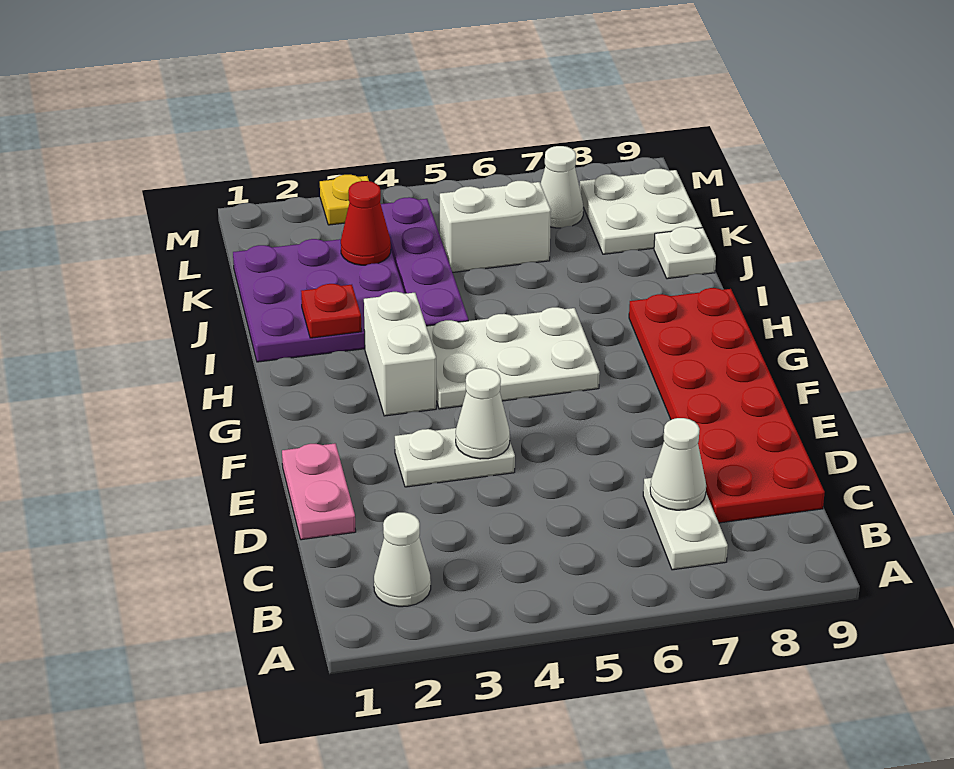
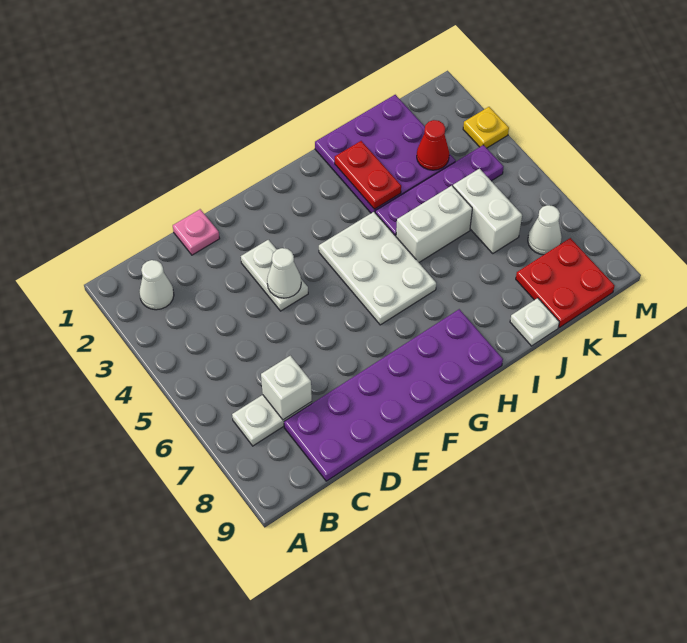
white 1x1 cone [650,418,706,510] -> white 1x1 brick [261,356,312,420]
red 2x6 plate [629,288,825,523] -> purple 2x6 plate [284,309,503,481]
pink 1x2 plate [282,443,356,540] -> pink 1x1 plate [173,209,220,255]
white 1x2 brick [364,292,436,416] -> white 1x2 brick moved to [396,186,472,262]
red 1x1 plate [301,284,361,338] -> red 1x2 plate [335,141,401,209]
white 2x2 plate [580,168,702,254] -> red 2x2 plate [516,238,615,328]

